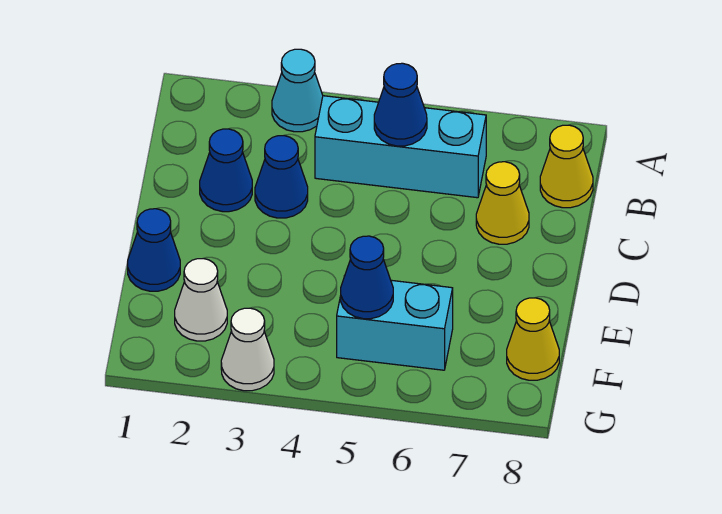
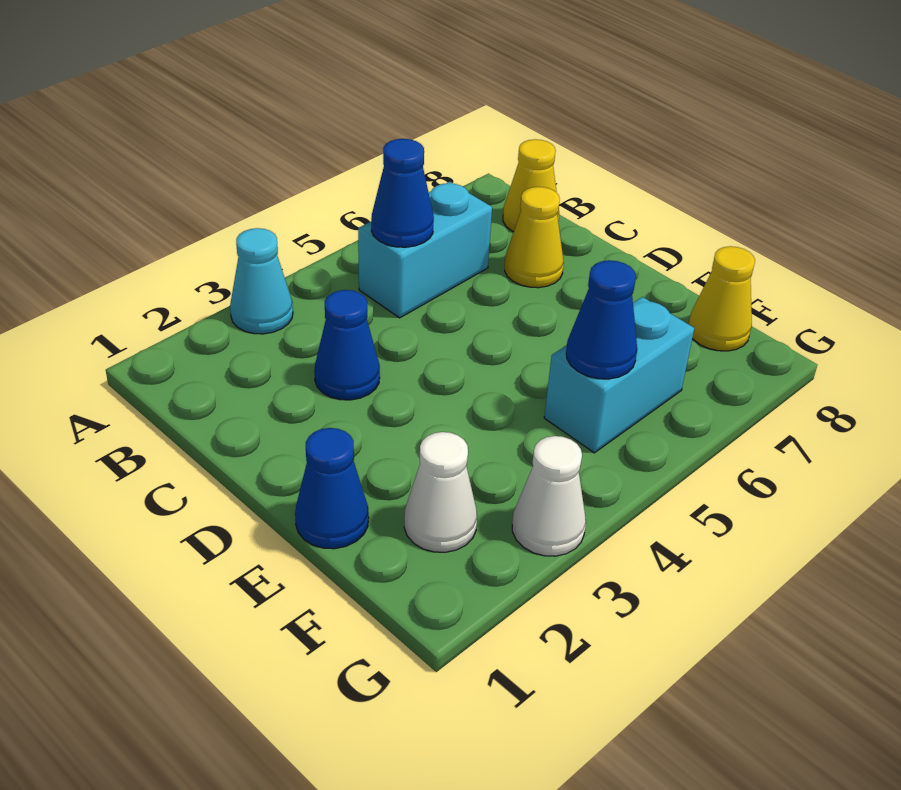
cyan 1x3 brick [315,96,486,198] -> cyan 1x2 brick [358,182,492,318]
blue 1x1 cone [200,129,252,212] -> none

